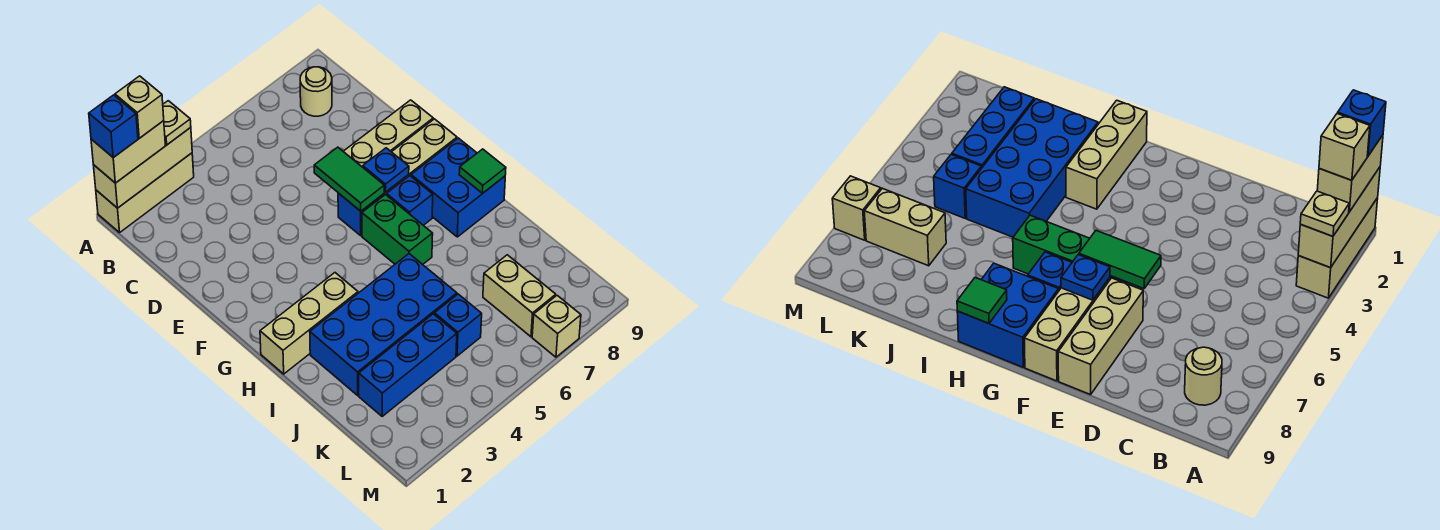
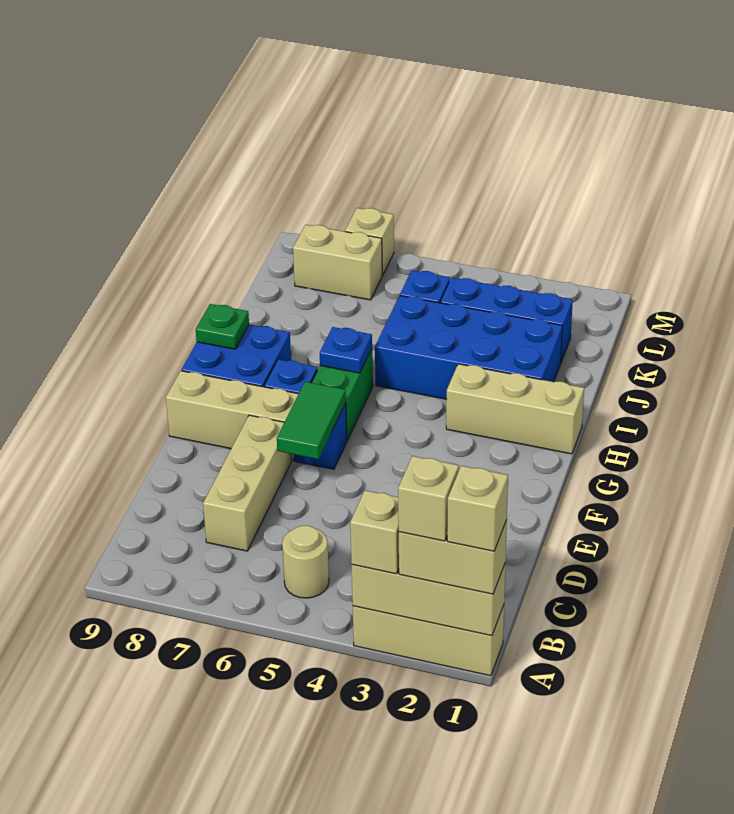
blue 1x1 brick [89,95,138,158] -> tan 1x1 brick [447,466,508,551]
tan 1x1 plate [163,101,191,145] -> tan 1x1 brick [350,490,399,574]
tan 1x1 round brick [300,67,332,116] -> tan 1x1 round brick moved to [282,526,329,598]
tan 1x3 brick [343,100,433,167] -> tan 1x3 brick turned to [203,415,291,551]
blue 1x1 plate [363,148,409,192] -> blue 1x1 plate moved to [320,327,372,373]
green 1x1 tile [459,149,506,194] -> green 1x1 plate [196,304,249,349]
tan 1x2 brick [483,255,556,337] -> tan 1x2 brick turned to [293,225,382,300]

